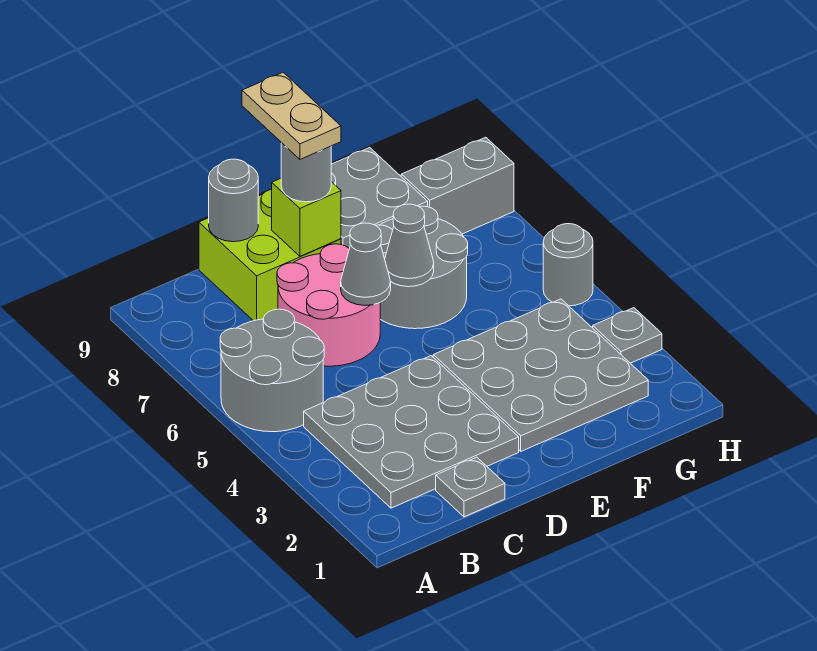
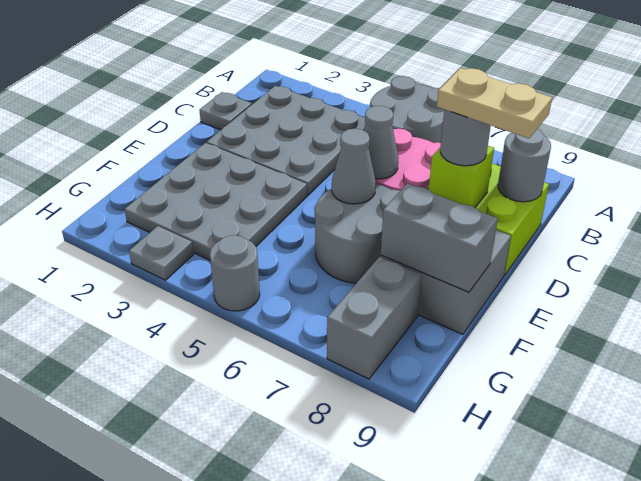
none -> grey 1x2 brick [381,184,498,292]

